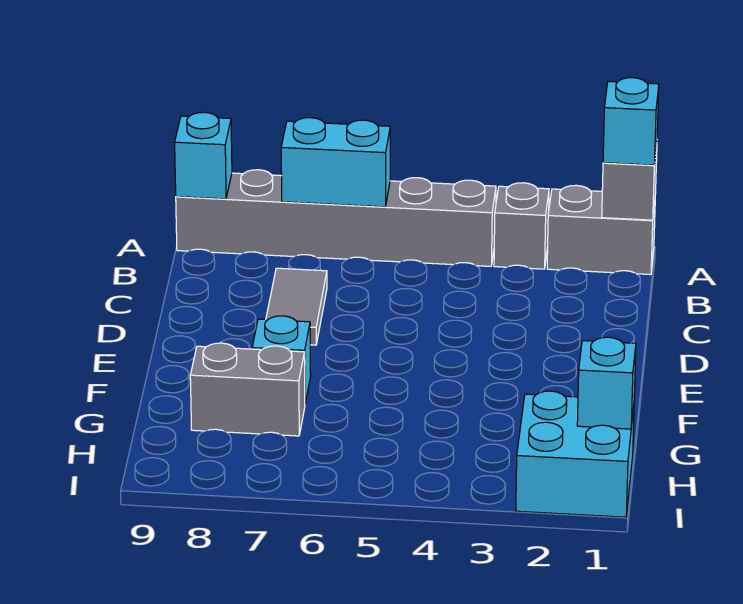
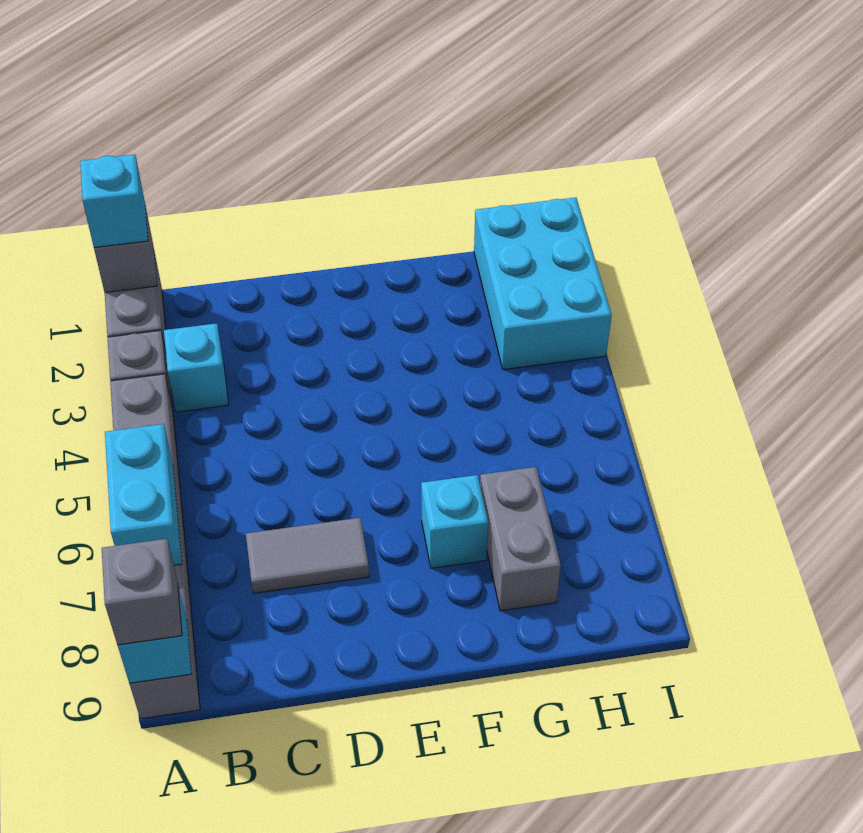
none -> grey 1x1 brick [102,539,182,645]
cyan 2x2 brick [516,391,634,517] -> cyan 2x3 brick [474,197,612,370]
cyan 1x1 brick [577,337,636,429] -> cyan 1x1 brick moved to [164,323,228,412]

